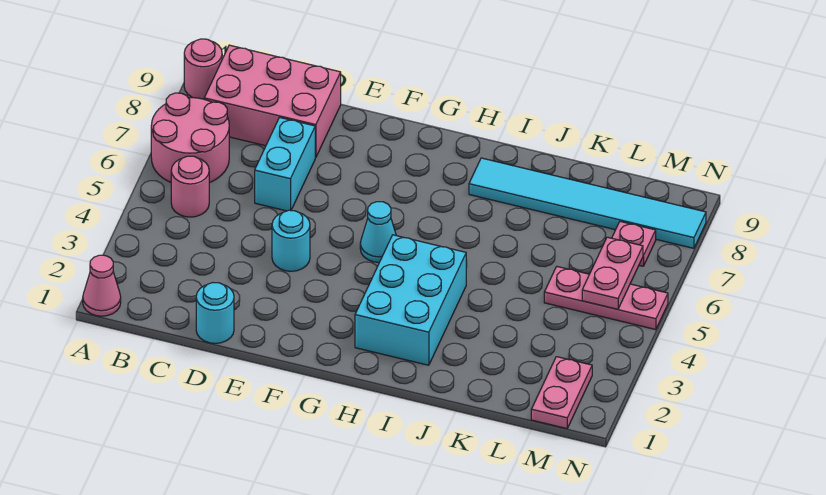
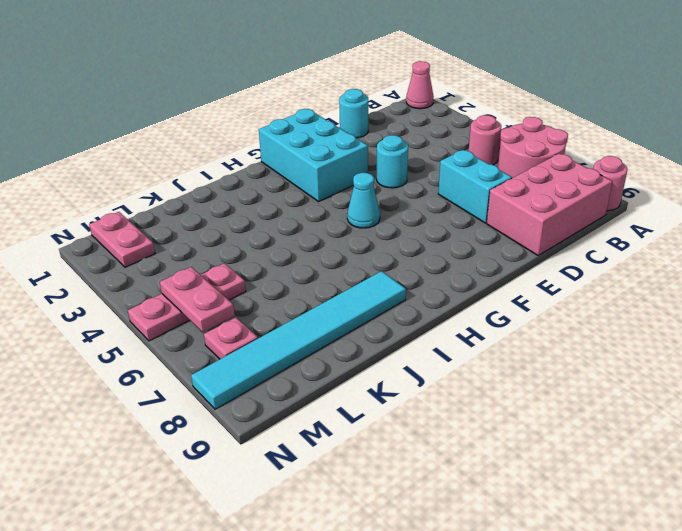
cyan 2x3 brick [355,235,466,365] -> cyan 2x3 brick moved to [259,109,368,202]

